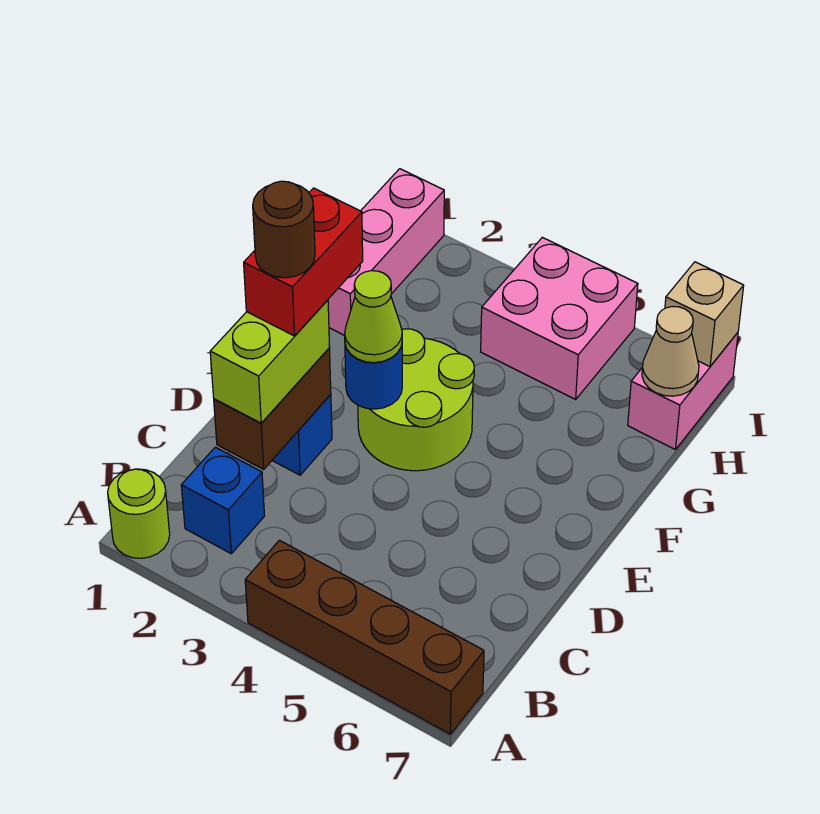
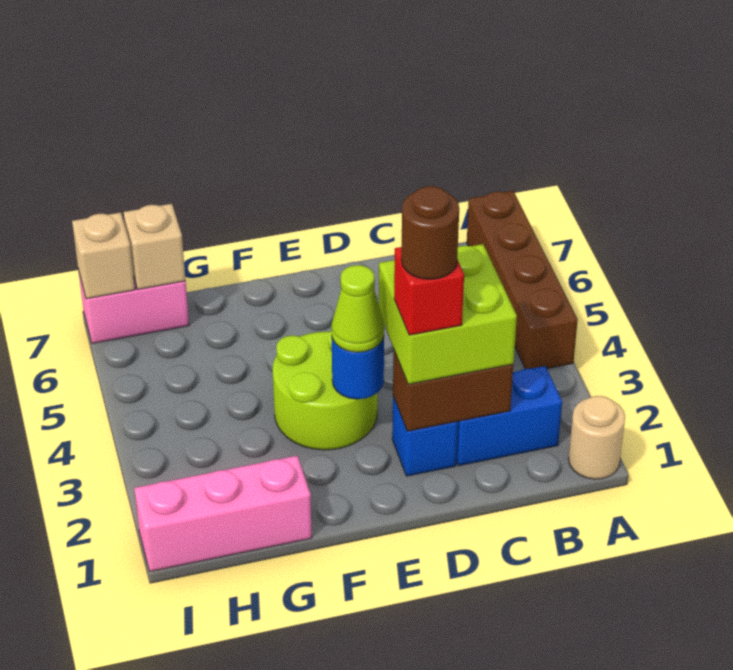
lime 1x1 round brick [108,469,170,558] -> tan 1x1 round brick [568,396,625,479]
blue 1x1 brick [181,447,264,554] -> blue 1x2 brick [456,366,562,466]
lime 1x2 brick [210,300,329,423] -> lime 2x2 brick [379,244,517,384]
red 1x2 brick [244,188,363,336] -> red 1x1 brick [394,247,464,335]
pink 2x2 brick [481,237,638,399] -> none
tan 1x1 cone [642,306,699,396] -> tan 1x1 brick [124,204,186,289]

